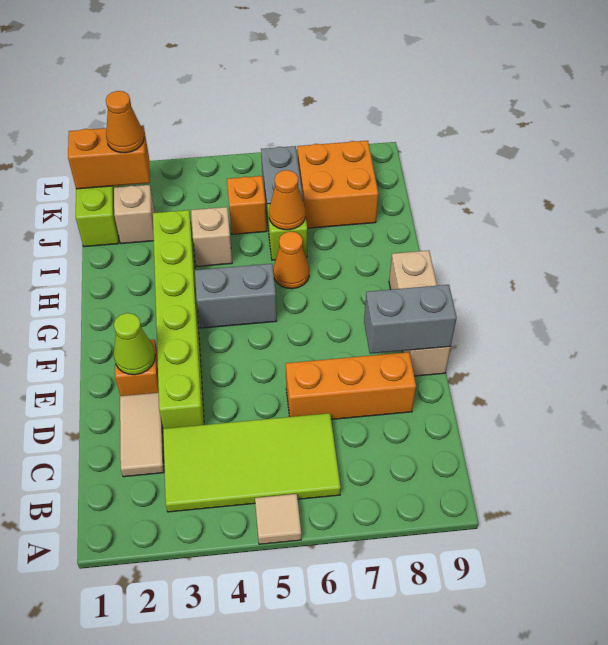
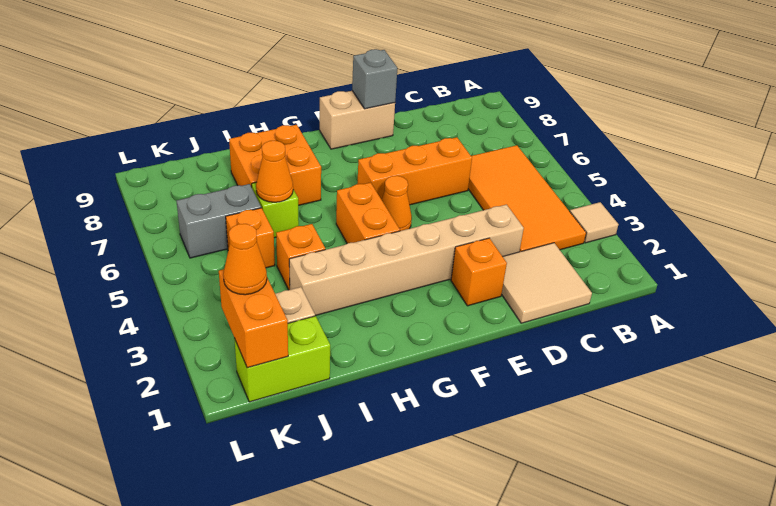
tan 1x1 tile [255,494,301,544] -> tan 1x1 tile moved to [570,202,618,243]
lime 2x4 tile [163,413,341,512] -> orange 2x4 tile [468,145,586,252]
tan 1x2 tile [120,393,164,477] -> tan 2x2 tile [502,243,592,323]
lime 1x6 brick [153,210,204,429] -> tan 1x6 brick [289,205,524,316]
orange 1x3 brick [286,352,416,419] -> orange 1x3 brick turned to [357,137,472,205]
lime 1x1 cone [114,313,155,375] -> none
grey 1x2 brick [364,285,457,354] -> grey 1x1 brick [352,49,397,109]
tan 1x3 brick [389,251,451,376] -> tan 1x2 brick [320,91,395,149]
grey 1x2 brick [195,264,277,328] -> orange 1x2 brick [336,183,400,244]
orange 1x1 cone [273,231,309,289] -> orange 1x1 cone moved to [382,176,412,231]
tan 1x1 brick [191,207,232,266] -> orange 1x1 brick [276,224,325,290]
orange 2x2 brick [297,141,378,228] -> orange 2x2 brick moved to [229,125,321,205]

